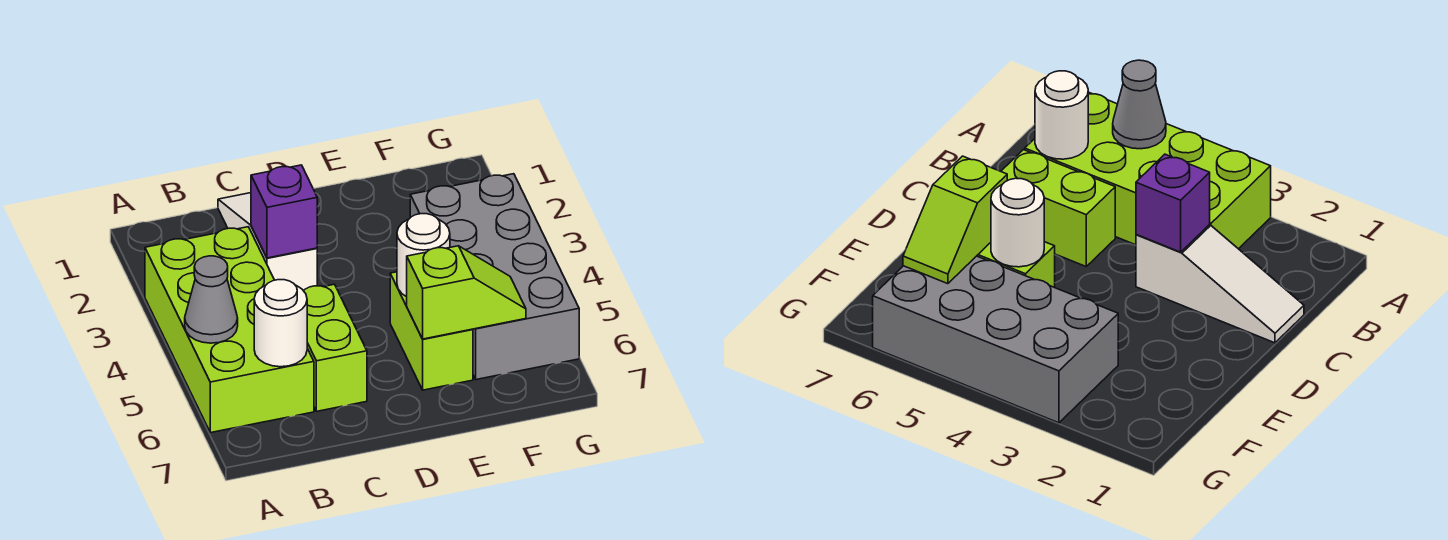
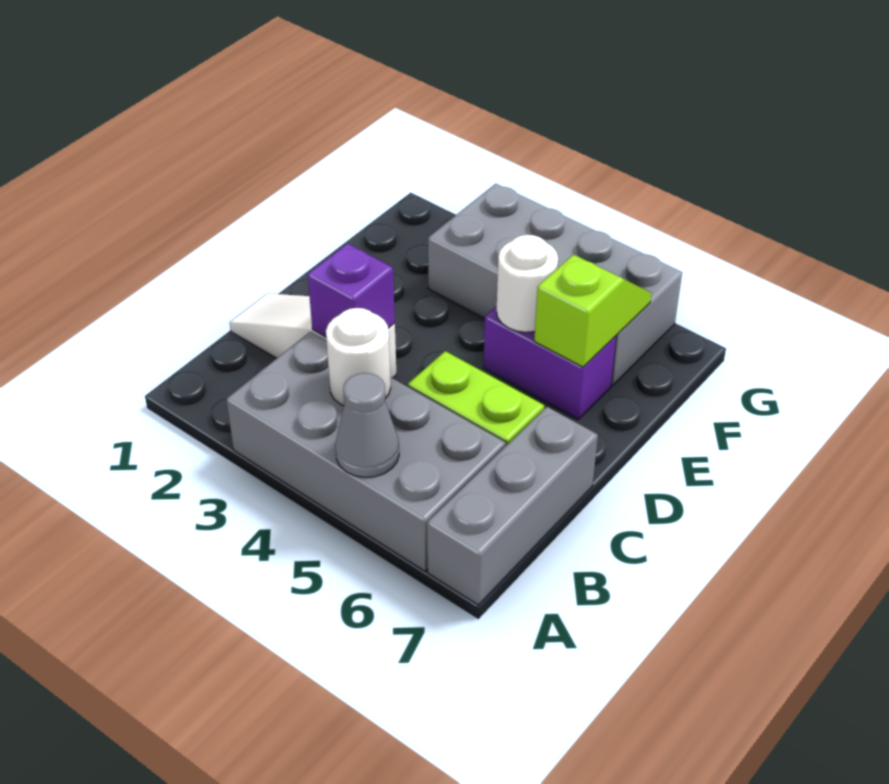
lime 2x4 brick [145,227,314,433] -> grey 2x4 brick [226,332,506,571]
none -> grey 1x3 brick [427,407,598,605]
white 1x1 round brick [254,280,307,367] -> white 1x1 round brick moved to [326,308,391,406]
lime 1x2 brick [390,272,473,390] -> purple 1x2 brick [484,306,616,419]

